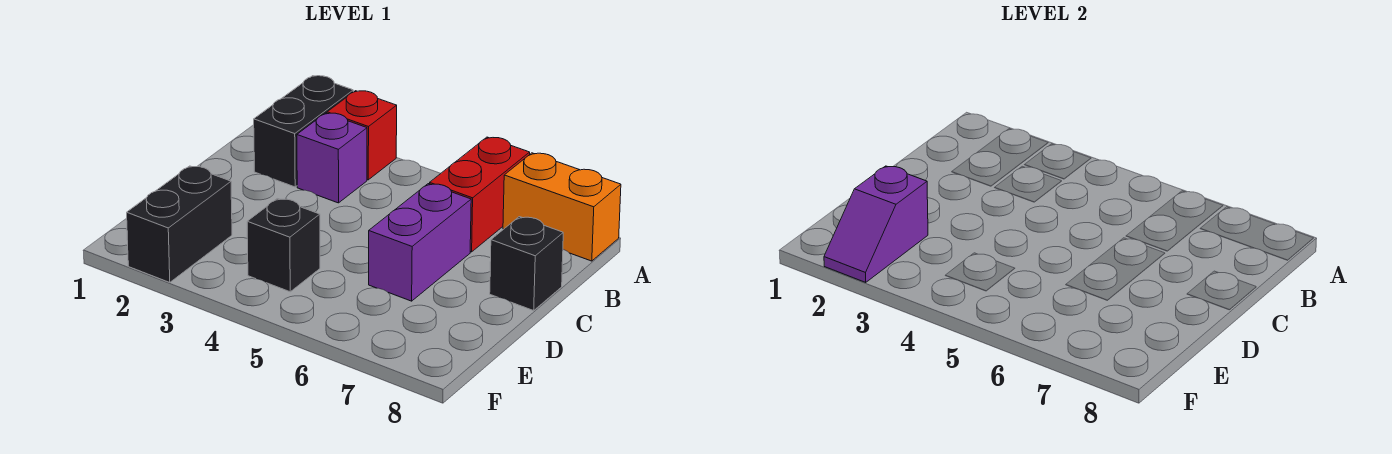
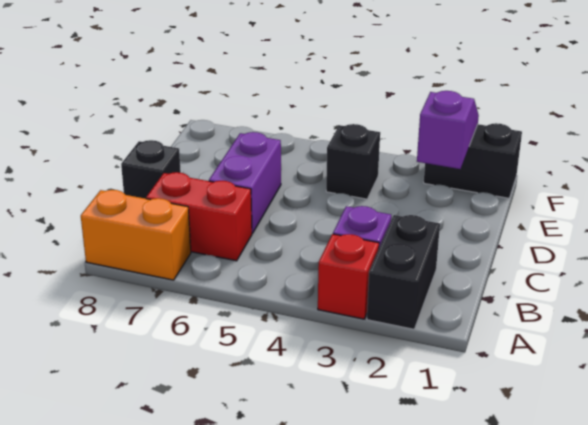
red 1x2 brick [430,137,530,252] -> red 1x2 brick turned to [146,172,252,261]
black 1x2 brick [127,166,232,283] -> black 1x2 brick turned to [424,123,522,198]

